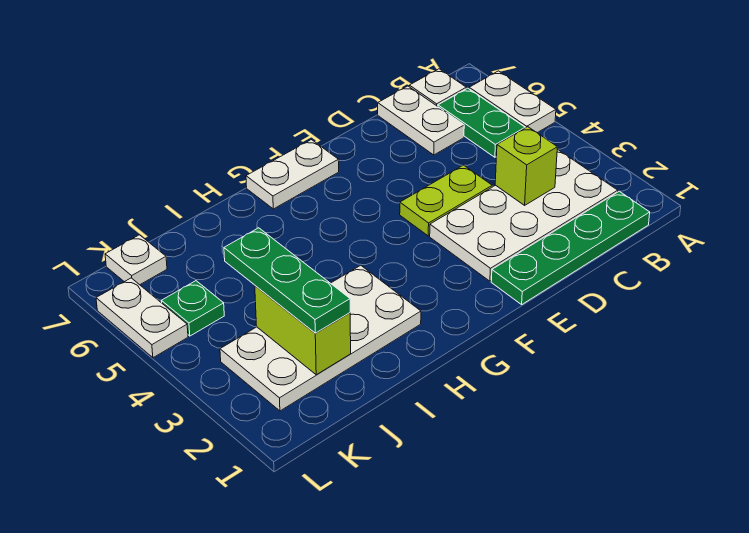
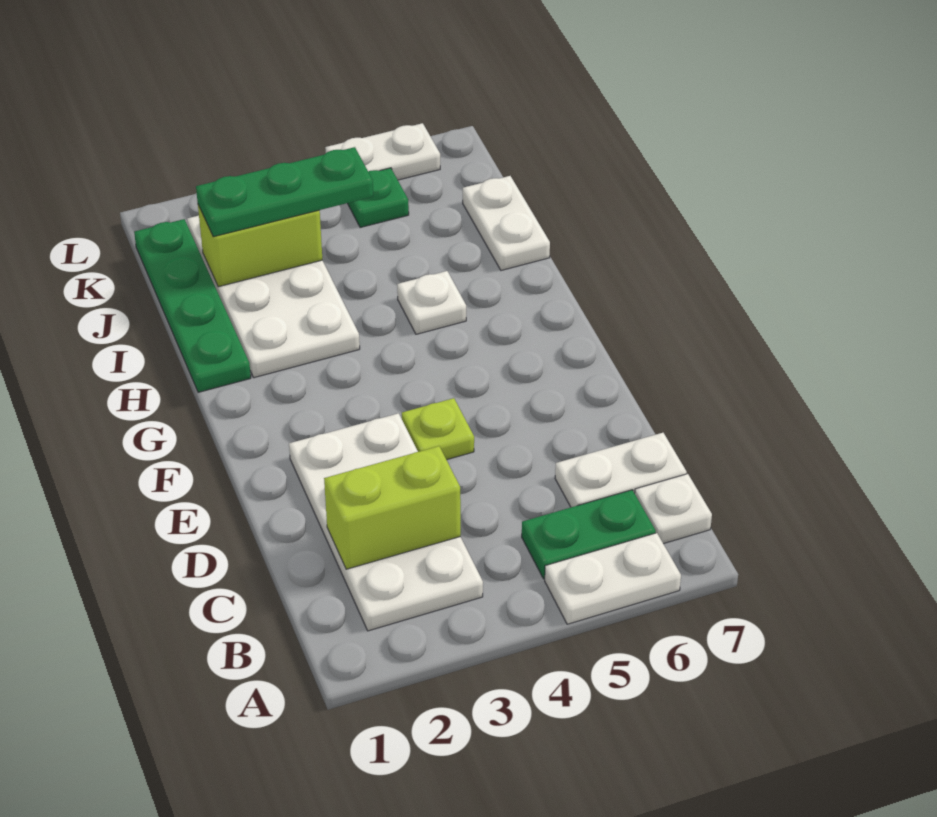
green 1x4 plate [491,191,650,304] -> green 1x4 plate moved to [134,219,251,392]
lime 1x1 brick [495,127,557,205] -> lime 1x2 brick [324,446,461,569]
lime 1x2 plate [400,165,492,236] -> lime 1x1 plate [402,398,474,460]
white 1x2 plate [246,140,339,209] -> white 1x2 plate moved to [463,176,550,270]
white 1x1 plate [105,235,167,285] -> white 1x1 plate moved to [397,271,466,334]

